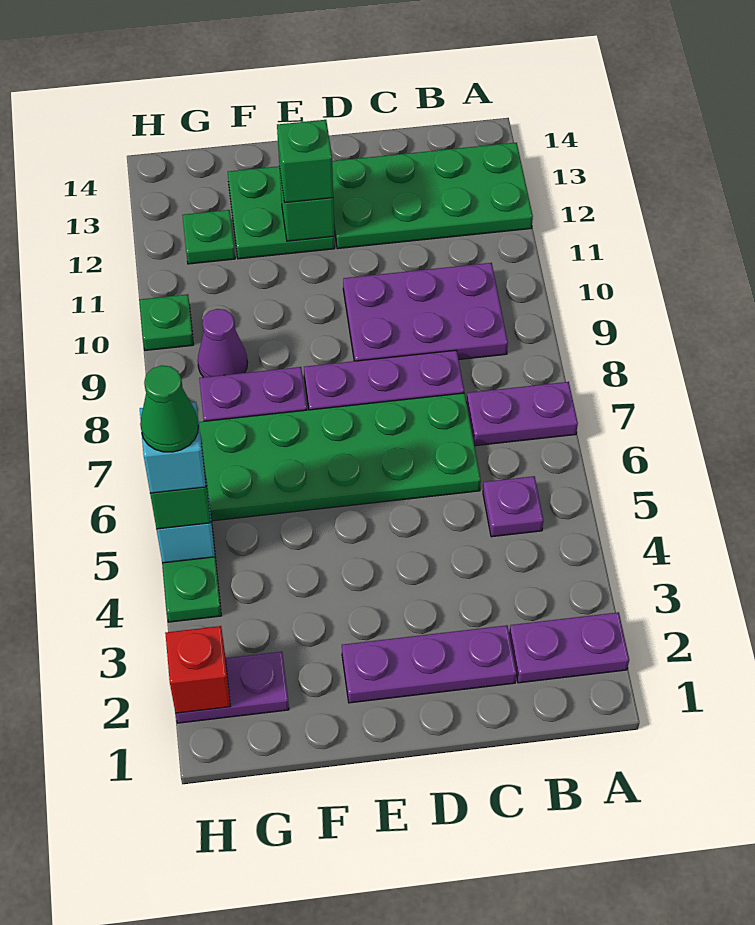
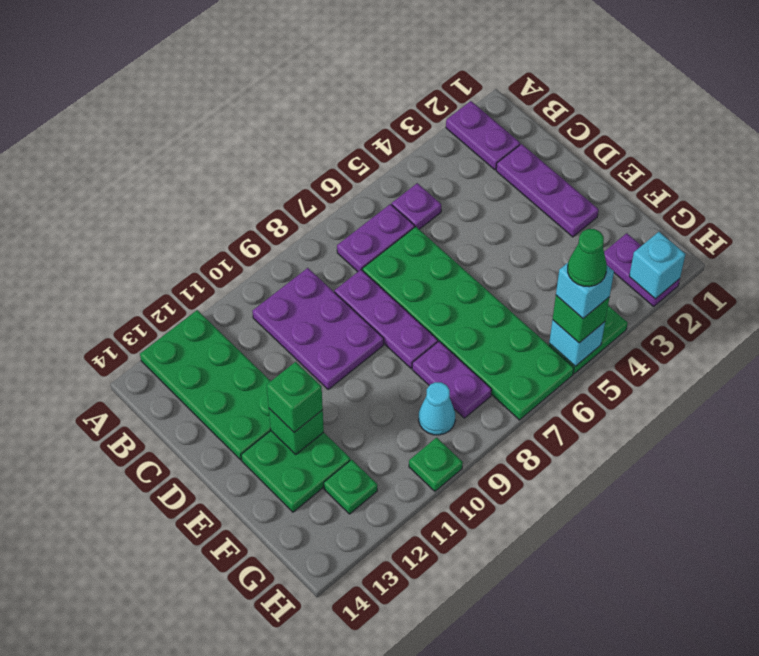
purple 1x2 plate [467,382,578,446] -> purple 1x2 plate turned to [337,204,415,272]
purple 1x1 cone [198,309,247,377] -> cyan 1x1 cone [419,382,455,435]
red 1x1 brick [165,626,230,713] -> cyan 1x1 brick [629,232,686,299]

